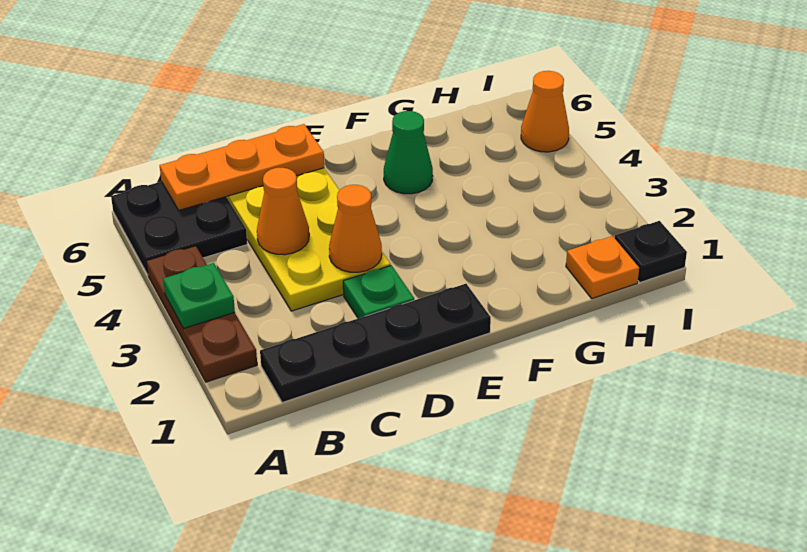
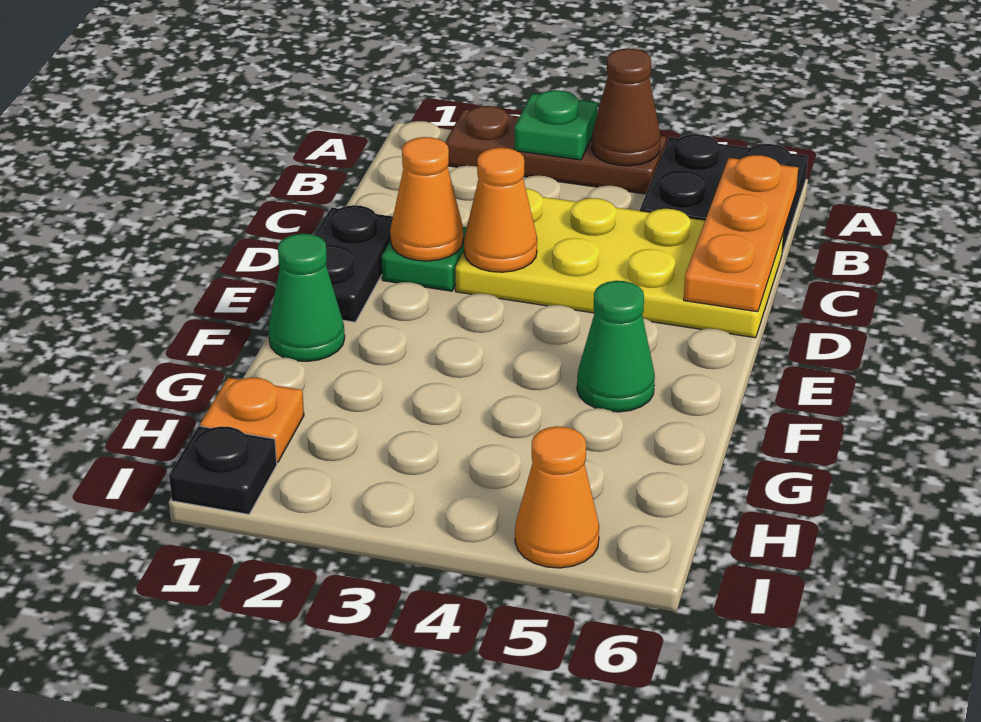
none -> brown 1x1 cone [592,49,660,166]
black 1x4 plate [260,284,491,403] -> black 1x2 plate [315,205,393,322]
orange 1x1 cone [257,168,309,255] -> orange 1x1 cone moved to [390,137,463,261]
none -> green 1x1 cone [268,234,345,361]

